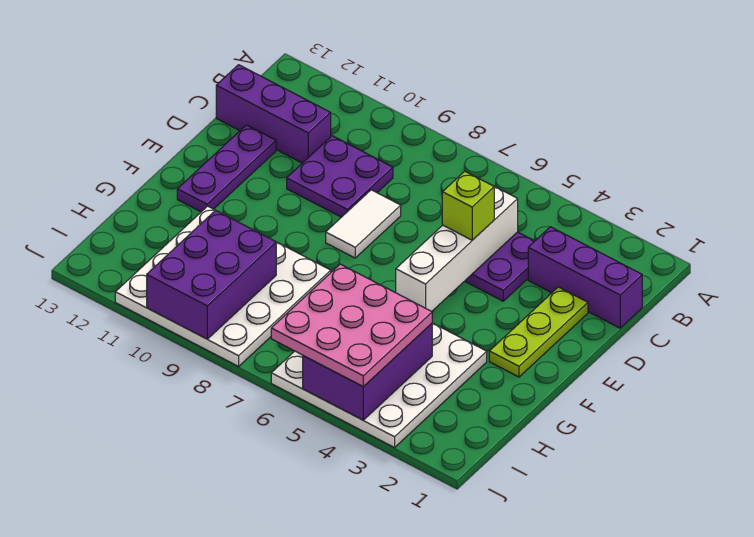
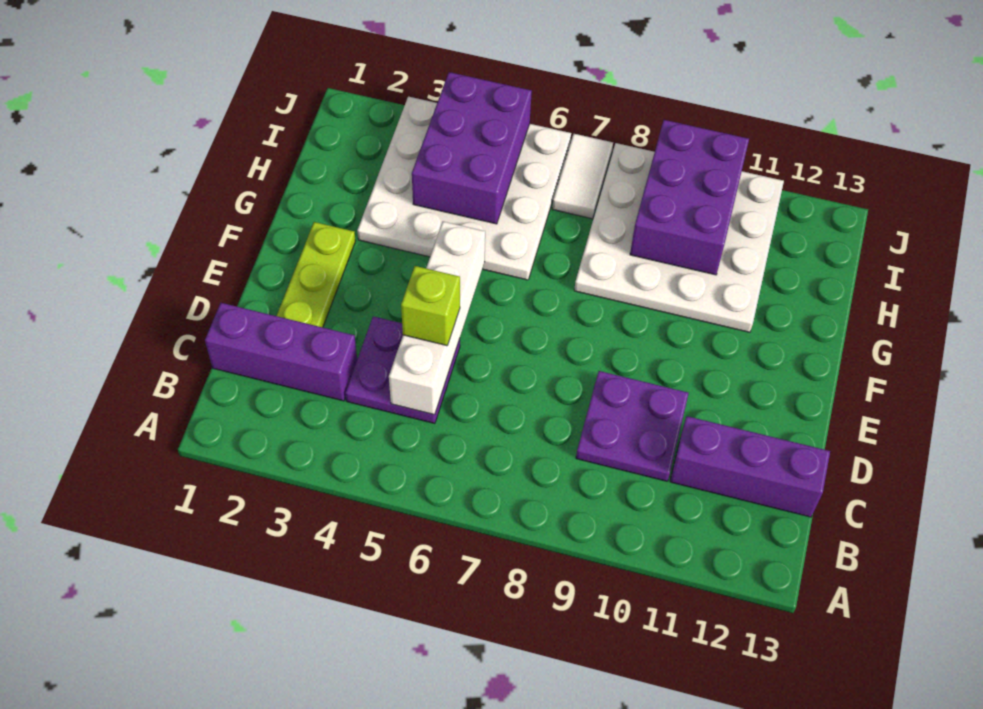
white 1x2 tile [326,190,401,258] -> white 1x2 tile moved to [552,134,613,219]
purple 1x3 plate [177,125,276,212] -> none
pink 3x3 plate [271,264,432,387] -> none

